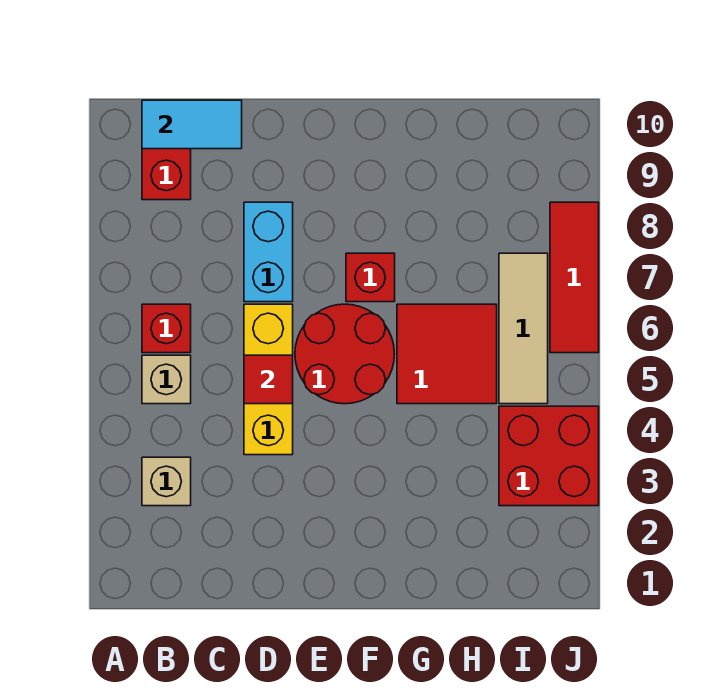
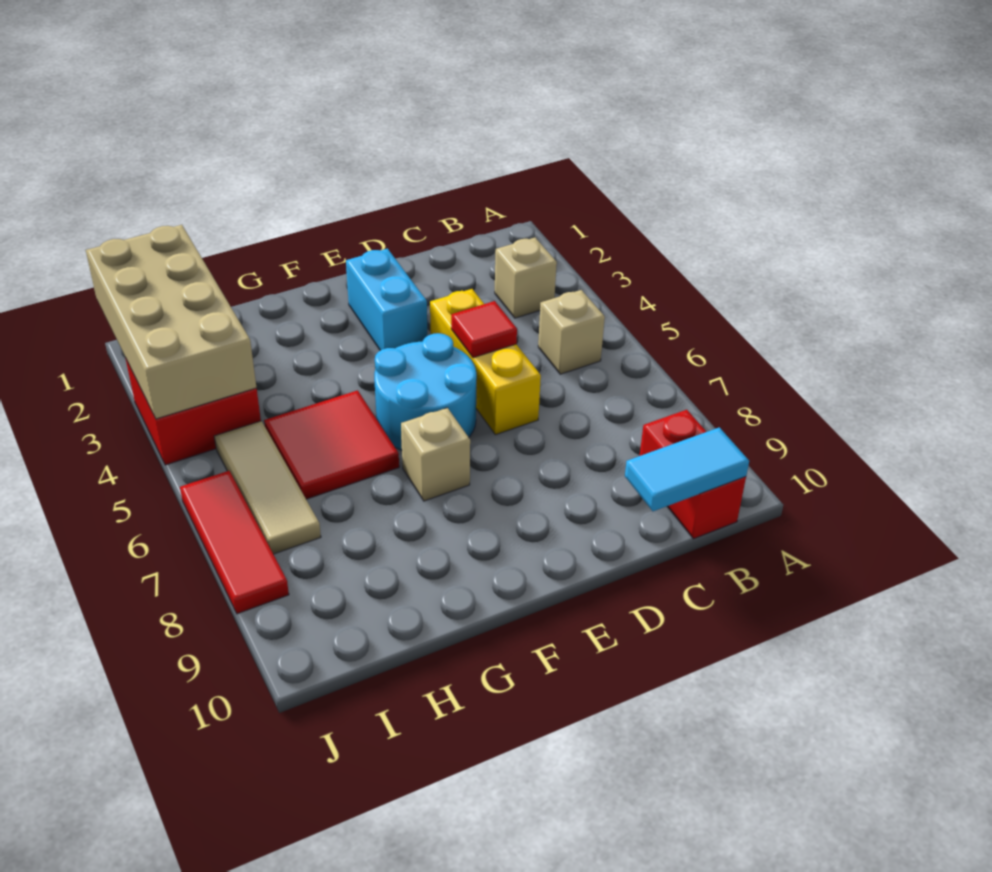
red 1x1 brick [142,304,191,353] -> none
cyan 1x2 brick [244,202,293,302] -> cyan 1x2 brick moved to [346,249,427,350]
red 2x2 round brick [295,304,394,404] -> cyan 2x2 round brick [374,333,477,450]
red 1x1 brick [346,253,395,302] -> tan 1x1 brick [401,408,470,501]
none -> tan 2x4 brick [86,225,257,419]

